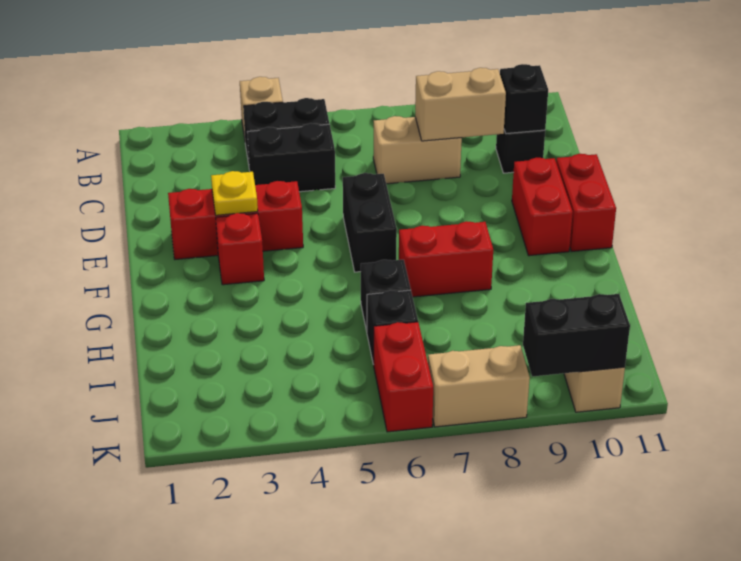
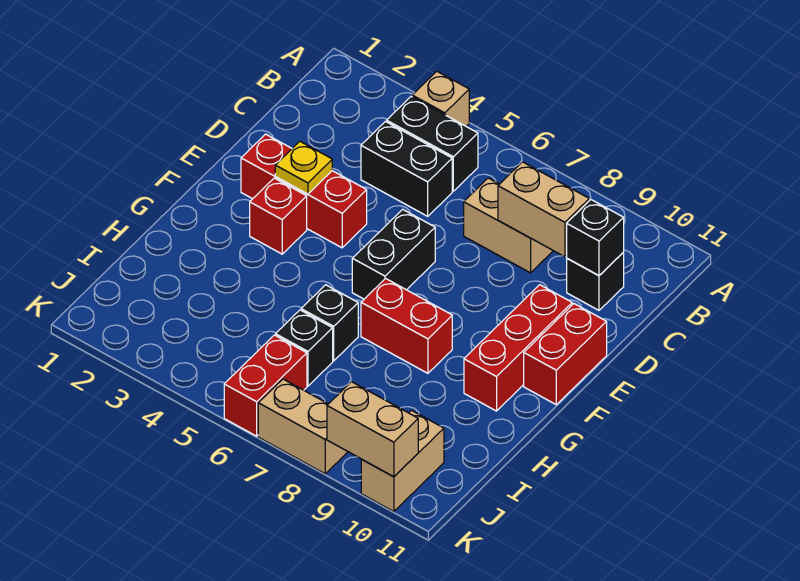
red 1x2 brick [512,158,573,256] -> red 1x3 brick [464,285,572,411]
black 1x2 brick [523,294,630,377] -> tan 1x2 brick [327,382,418,477]

